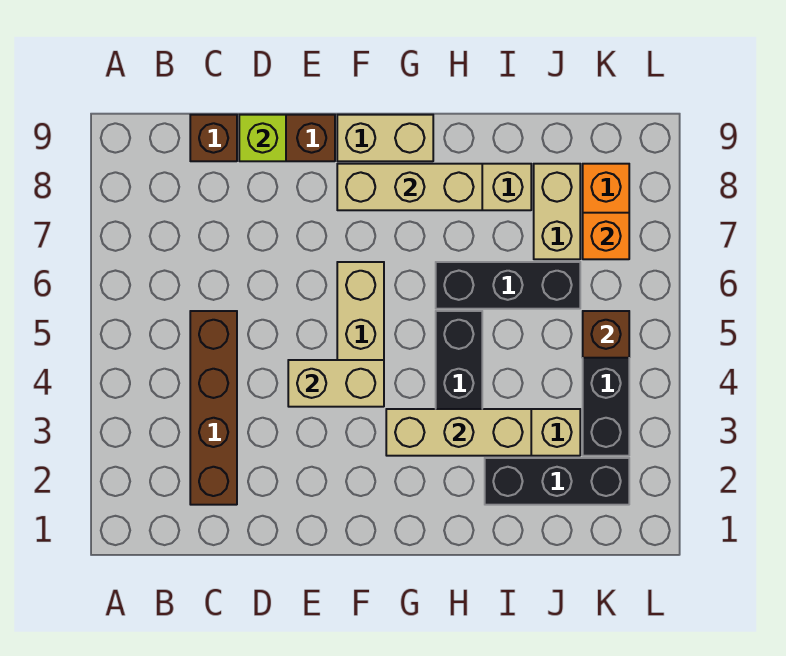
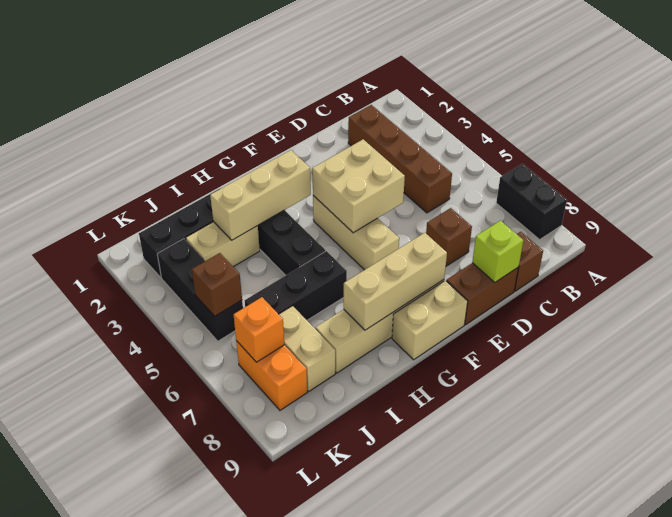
none -> black 1x2 brick [496,164,567,240]
none -> brown 1x1 brick [426,208,472,266]
tan 1x2 brick [288,360,384,407] -> tan 2x2 brick [312,139,405,233]

